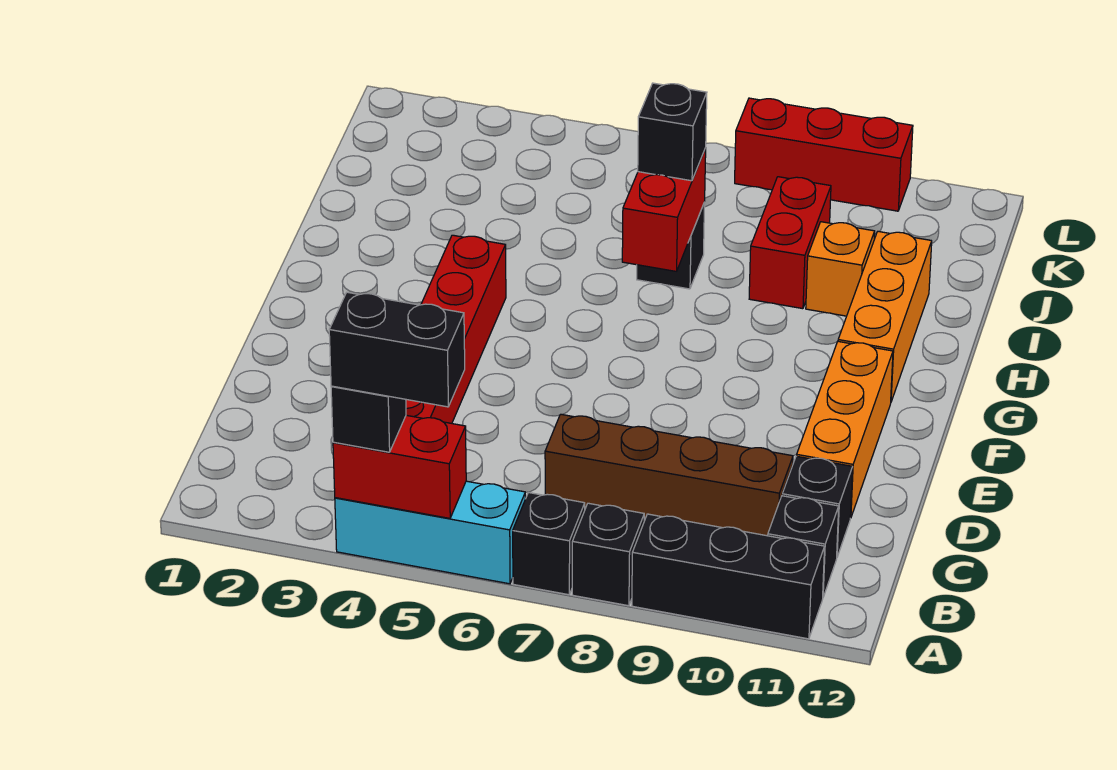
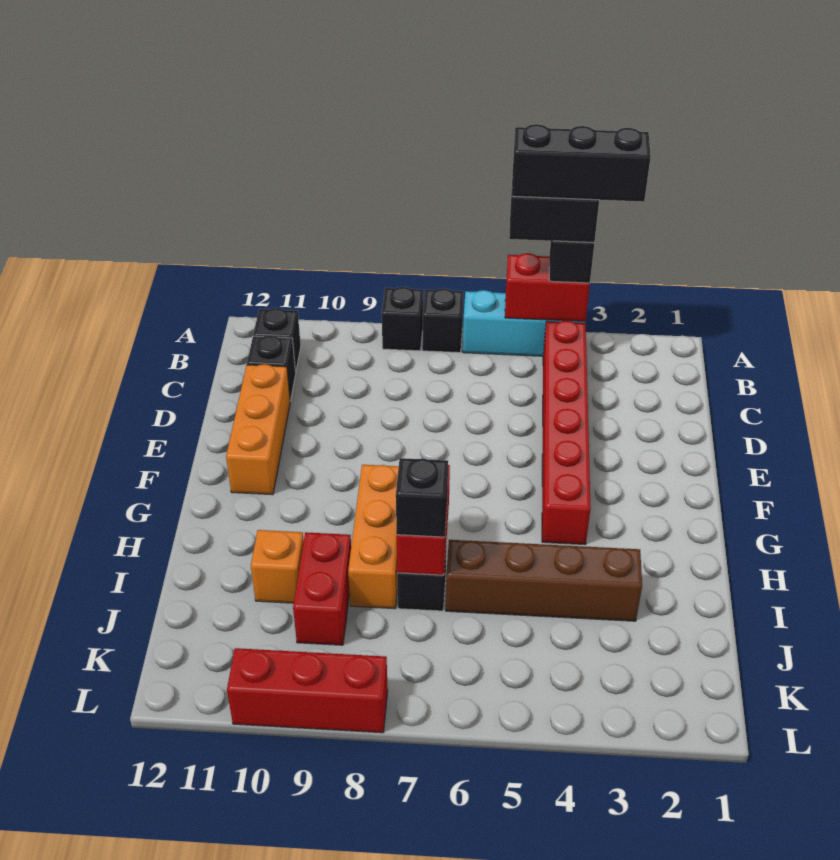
black 1x3 brick [632,514,825,639] -> black 1x3 brick moved to [512,124,651,202]
brown 1x4 brick [545,414,793,536] -> brown 1x4 brick moved to [446,540,642,621]
orange 1x3 brick [838,231,932,402] -> orange 1x3 brick moved to [348,465,399,609]

